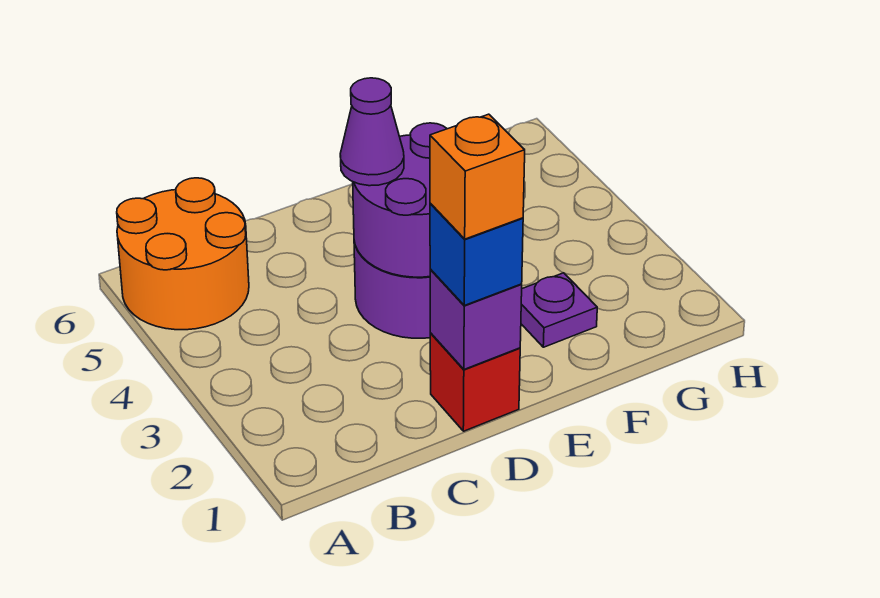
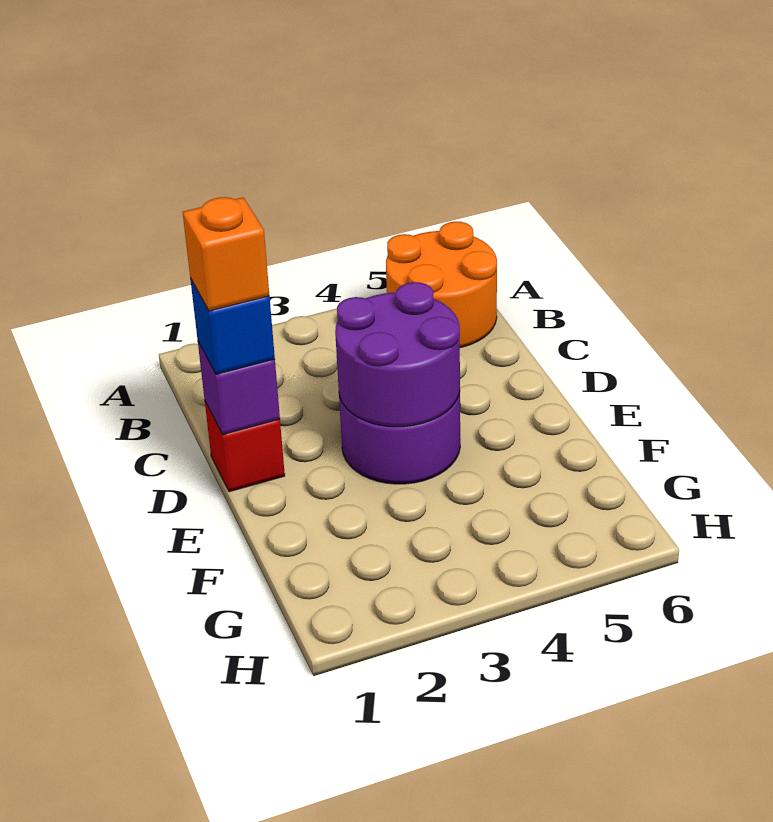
purple 1x1 cone [340,78,404,186] -> none
purple 1x1 plate [521,273,597,347] -> none

